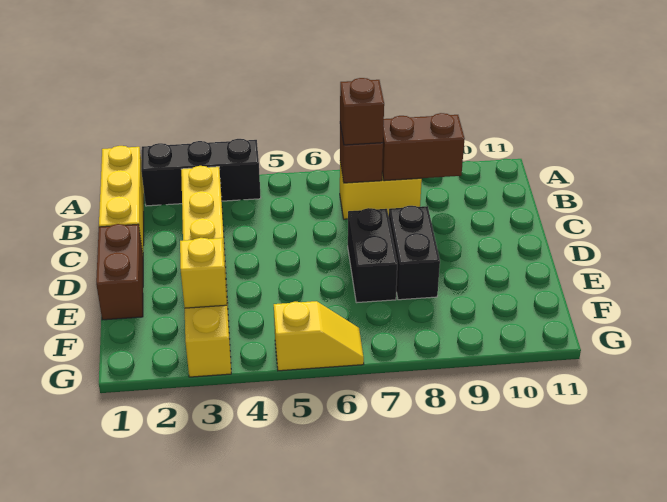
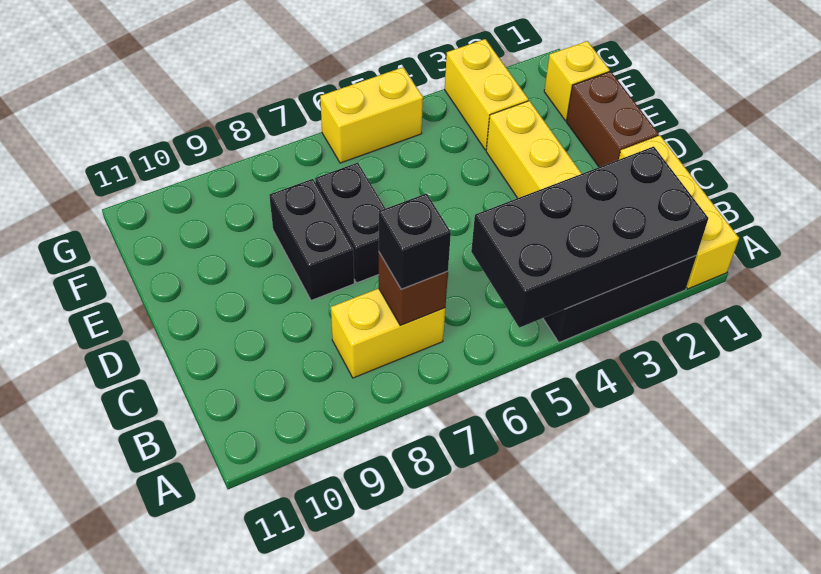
none -> black 2x4 brick [471,146,708,328]
brown 1x1 brick [340,78,384,145] -> black 1x1 brick [379,193,451,289]
brown 1x2 brick [382,113,465,181] -> none
yellow 1x1 brick [180,238,227,308] -> yellow 1x1 brick moved to [544,41,610,120]
yellow 1x2 slope [274,301,364,371] -> yellow 1x2 brick [320,67,423,163]

